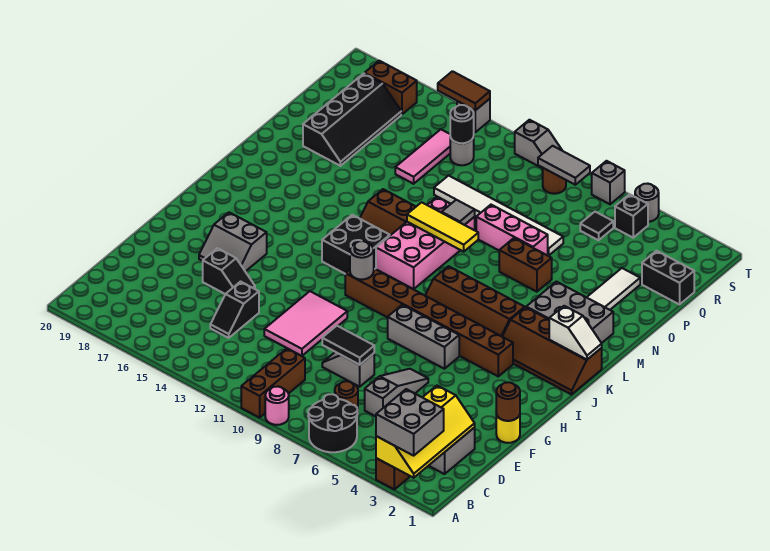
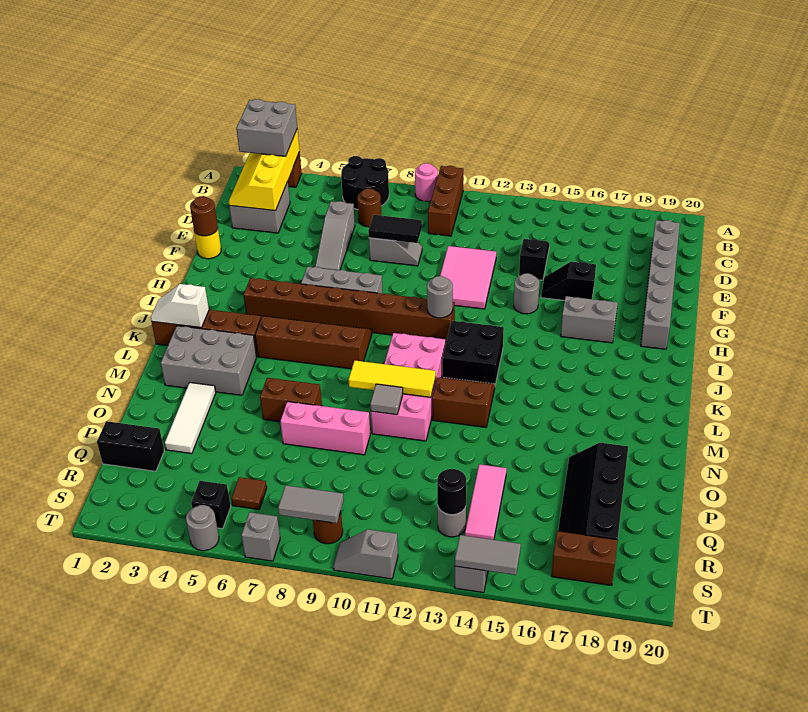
none -> grey 1x6 brick [641,220,680,349]
none -> grey 1x1 round brick [514,273,539,314]
white 1x6 tile [434,176,563,256] -> none
black 1x1 tile [580,212,613,240] -> brown 1x1 tile [231,477,267,510]
brown 1x2 tile [438,71,490,110] -> grey 1x2 tile [455,535,521,575]

